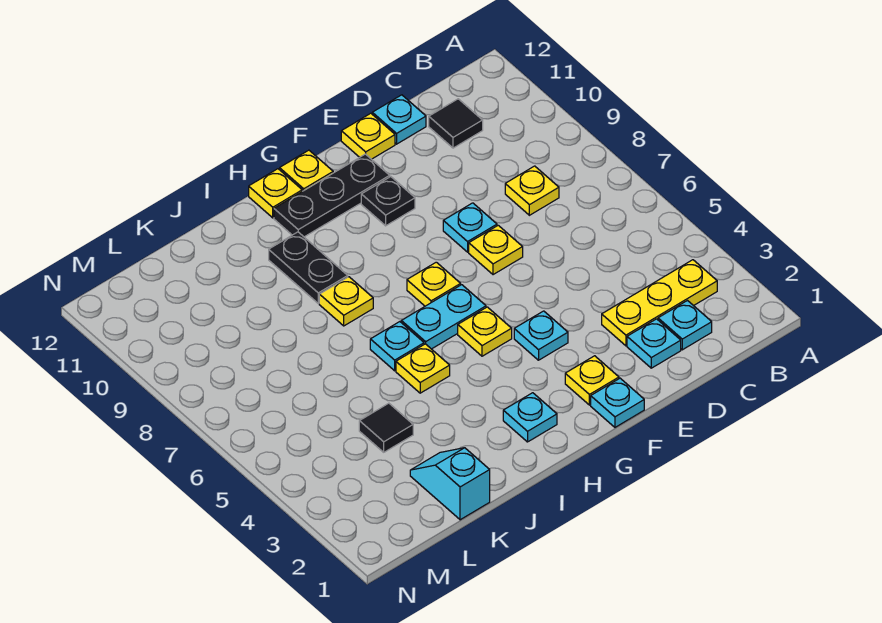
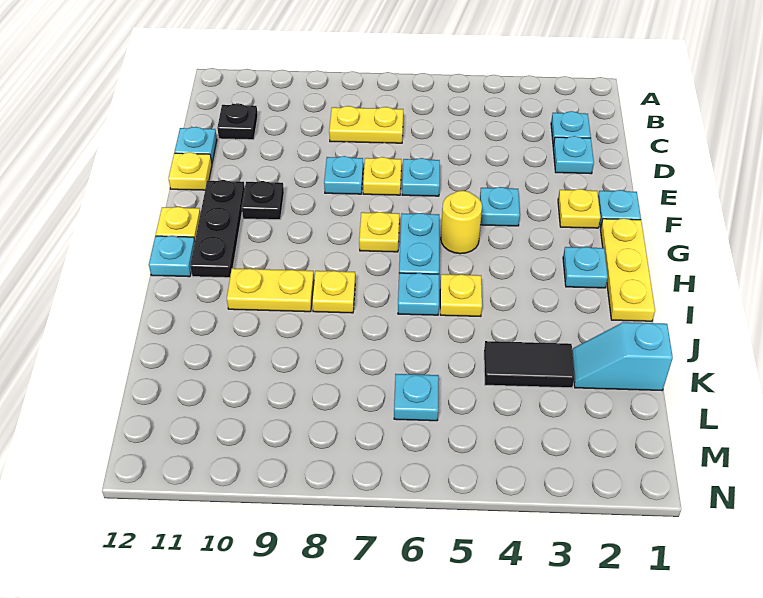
yellow 1x3 plate [602,260,717,346] -> yellow 1x3 plate moved to [600,218,655,321]
yellow 1x1 plate [505,166,559,215] -> yellow 1x2 plate [329,106,403,143]
black 1x1 tile [429,99,483,148] -> black 1x1 plate [217,103,258,140]
none -> cyan 1x1 plate [402,158,440,196]
yellow 1x1 plate [458,307,512,356] -> yellow 1x1 round brick [441,191,482,254]
yellow 1x1 plate [249,169,302,218] -> cyan 1x1 plate [149,236,195,277]
black 1x2 plate [269,232,348,303] -> yellow 1x2 plate [227,268,314,312]
black 1x1 tile [359,403,413,452] -> black 1x2 tile [484,341,575,388]
none -> cyan 1x1 plate [394,374,439,421]

